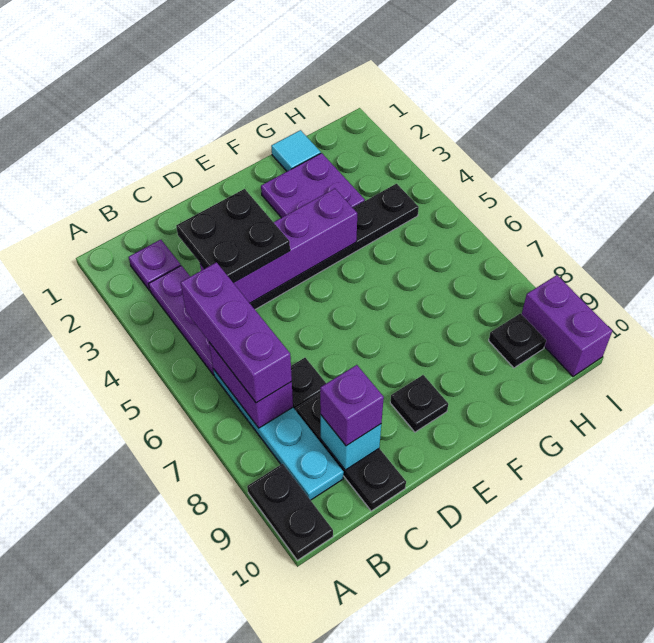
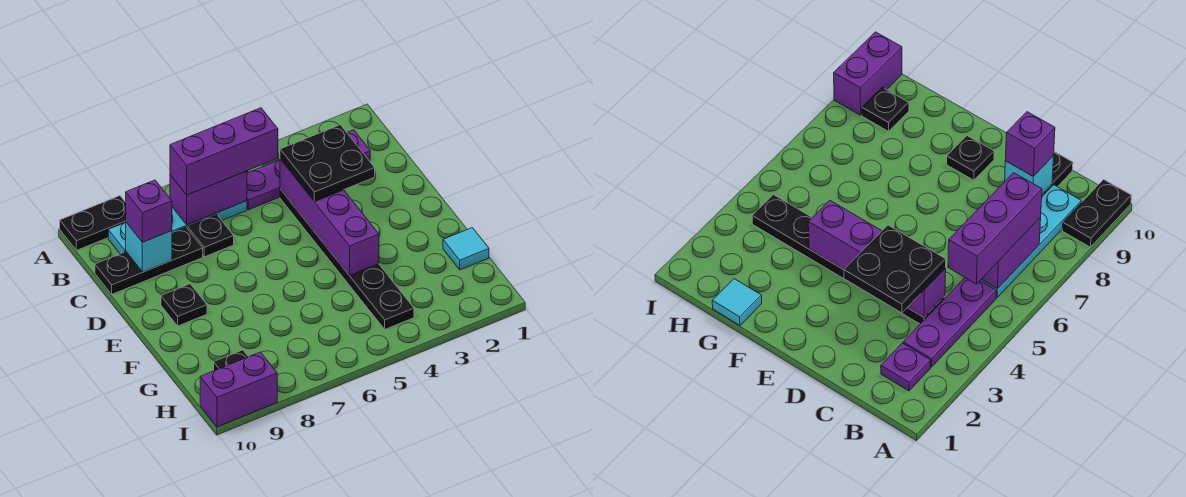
purple 2x2 plate [261,153,365,218] -> none

